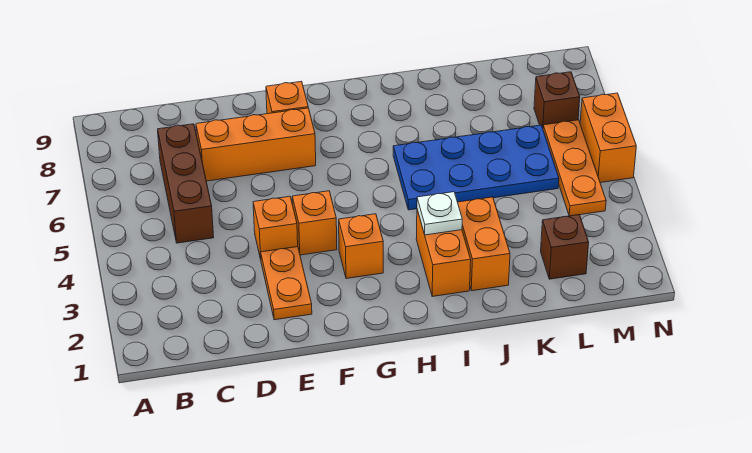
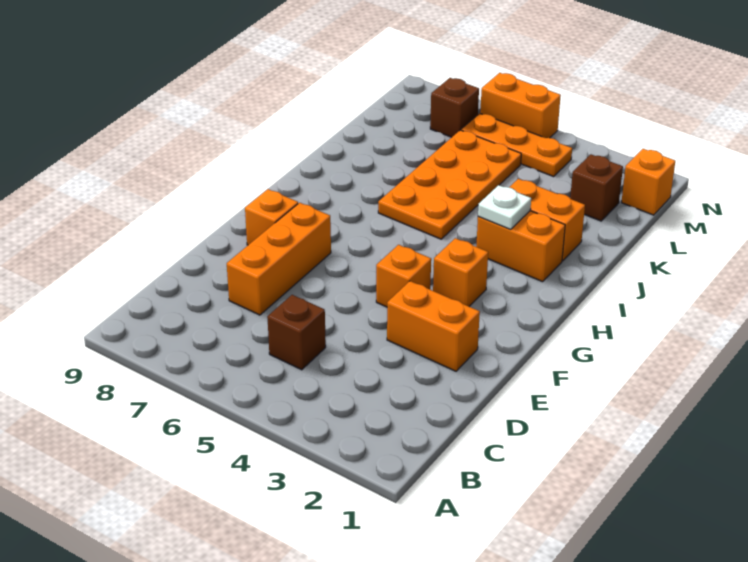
brown 1x3 brick [158,124,214,243] -> brown 1x1 brick [267,295,326,370]
orange 1x2 plate [261,247,312,320] -> orange 1x2 brick [387,281,480,371]
orange 1x1 brick [253,196,298,259] -> orange 1x1 brick moved to [621,149,675,215]
blue 2x4 plate [393,125,559,210] -> orange 2x4 plate [378,130,521,239]

